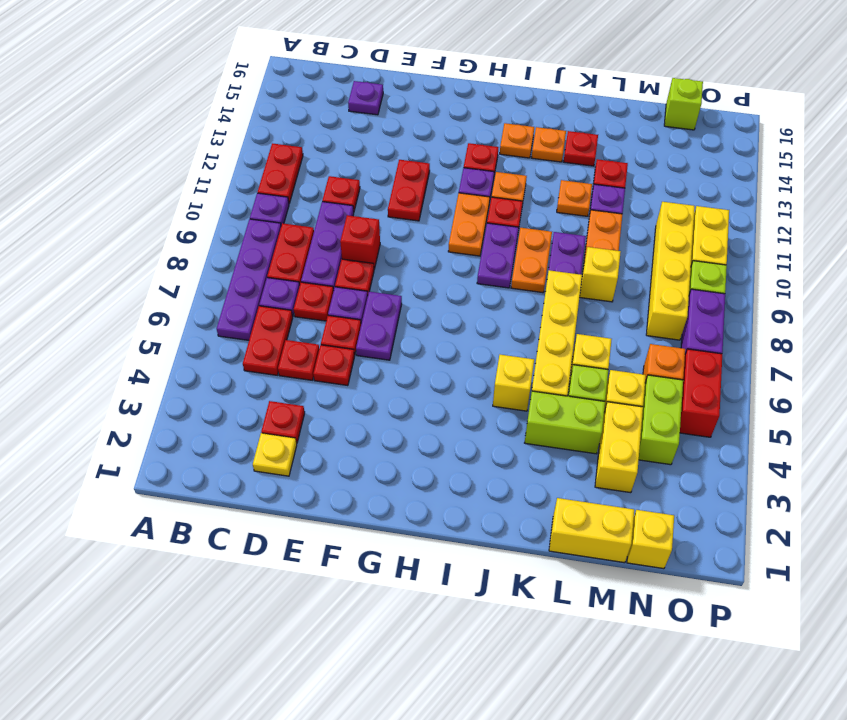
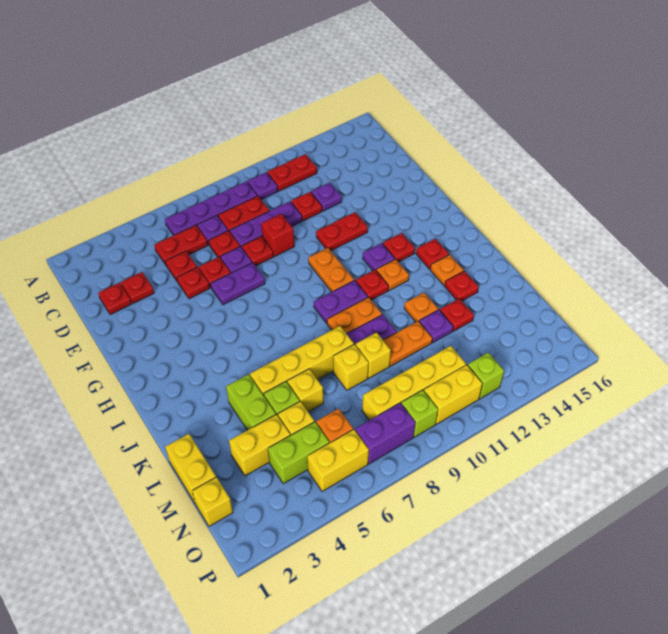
yellow 1x1 plate [253,433,297,476] -> red 1x1 plate [98,283,132,315]
purple 1x1 plate [348,81,383,115] -> purple 1x1 plate moved to [311,182,342,211]
orange 1x2 plate [448,193,490,256] -> orange 1x2 plate turned to [308,248,354,292]
orange 1x1 plate [500,123,534,158] -> red 1x1 plate [416,239,449,269]
yellow 1x1 brick [493,355,534,411] -> yellow 1x1 brick moved to [333,344,369,390]
lime 1x1 brick [664,78,703,130] -> lime 1x1 brick moved to [468,353,504,399]
red 1x2 brick [680,349,722,437] -> yellow 1x2 brick [307,429,369,491]

